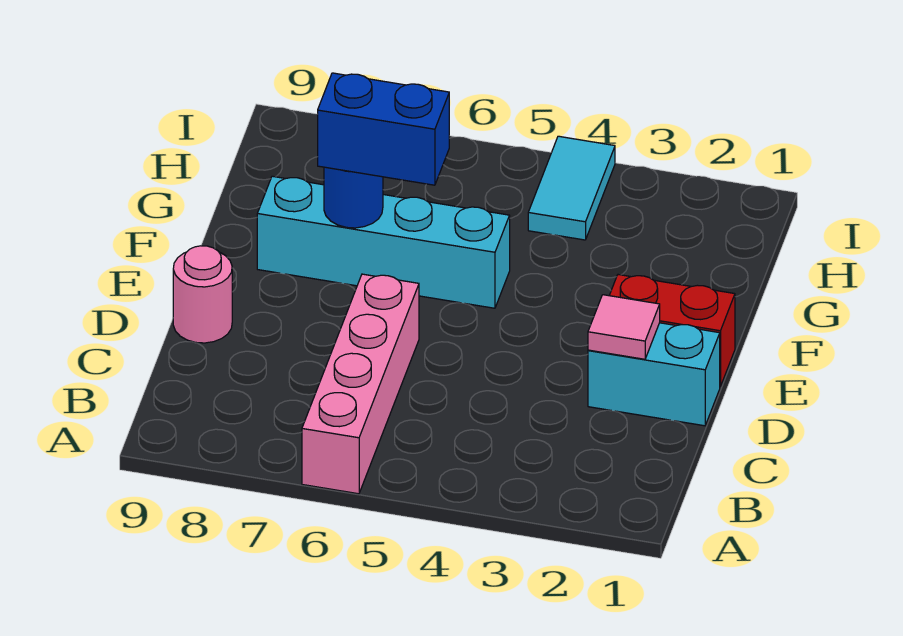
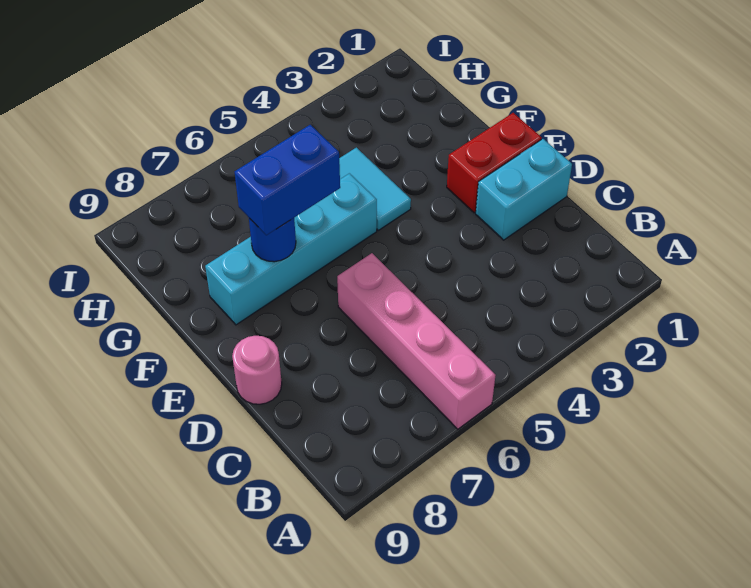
pink 1x1 tile [588,295,660,359] -> none
cyan 1x2 tile [528,136,615,240] -> cyan 1x2 tile moved to [339,148,411,230]

